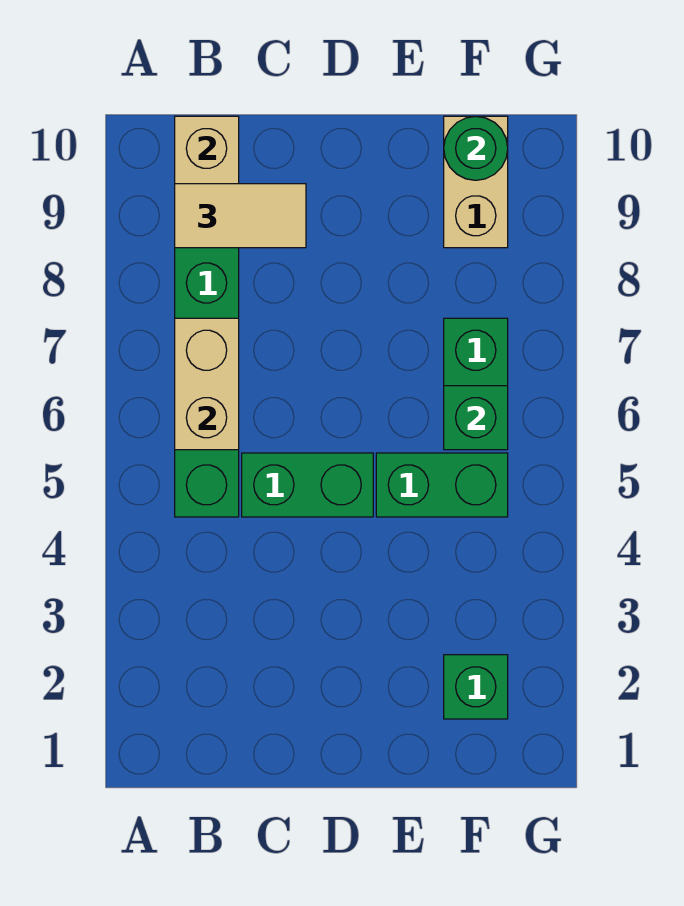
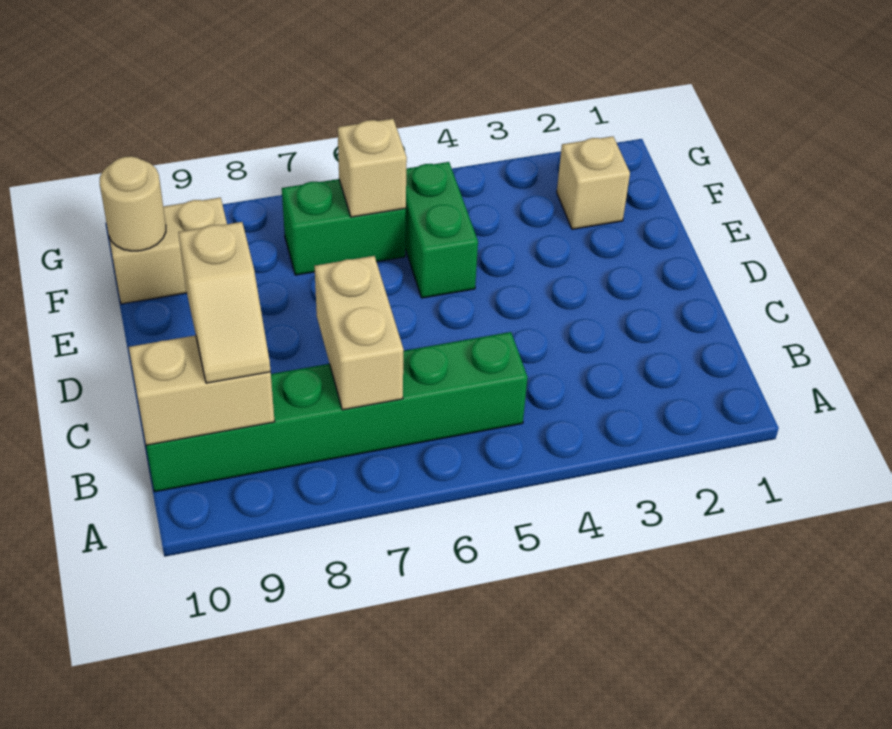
tan 1x2 brick [175,318,239,450] -> tan 1x2 brick turned to [314,256,404,410]
tan 1x2 tile [175,184,306,248] -> tan 1x2 slope [178,222,271,383]
green 1x2 brick [242,453,373,517] -> none
green 1x1 brick [444,655,508,719] -> tan 1x1 brick [557,136,630,229]
green 1x1 brick [444,386,508,450] -> tan 1x1 brick [338,119,407,217]
green 1x1 round brick [444,116,508,180] -> tan 1x1 round brick [100,156,166,251]

